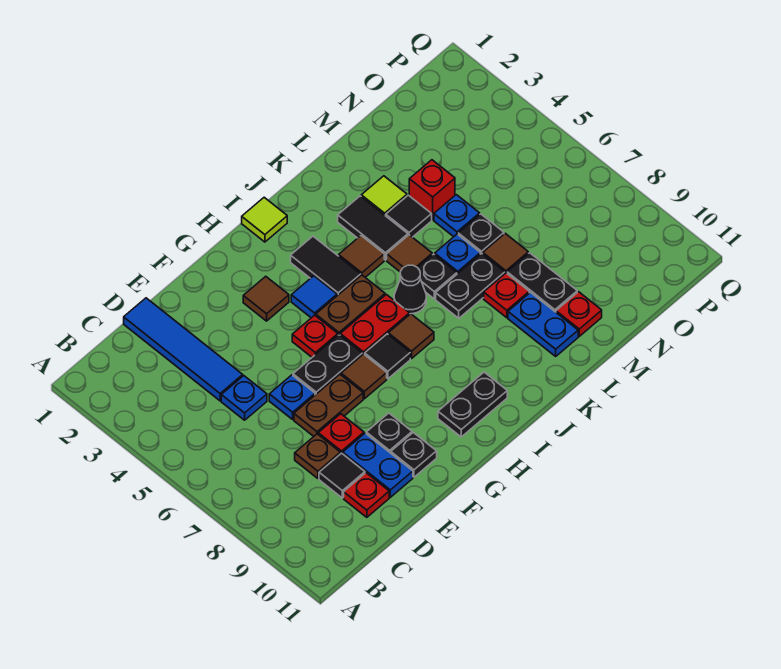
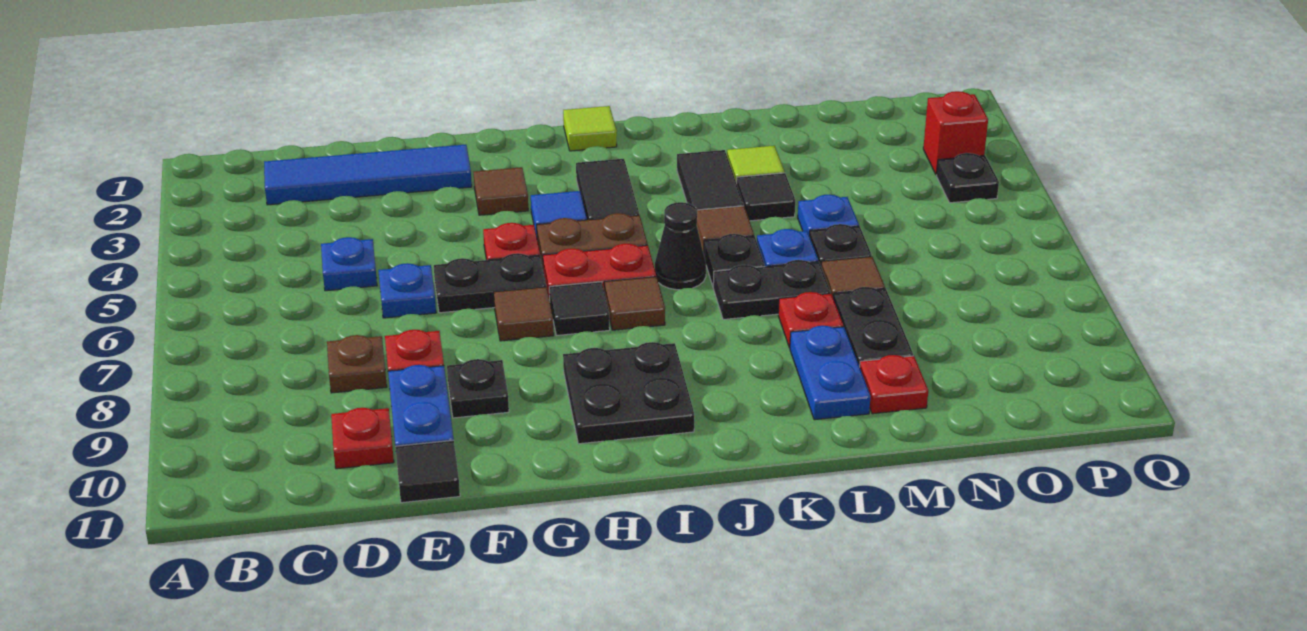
blue 1x4 tile [124,298,243,401] -> blue 1x4 tile turned to [264,145,472,205]
black 1x1 tile [319,453,365,498] -> black 1x1 tile moved to [395,440,460,503]
brown 1x2 plate [294,374,363,436] -> none
black 1x1 plate [391,433,437,477] -> black 1x1 plate moved to [936,153,999,203]
black 1x2 plate [438,372,507,437] -> black 2x2 plate [563,342,694,444]
brown 1x1 tile [339,236,384,277] -> none
red 1x1 brick [409,160,455,220] -> red 1x1 brick moved to [923,91,988,175]

